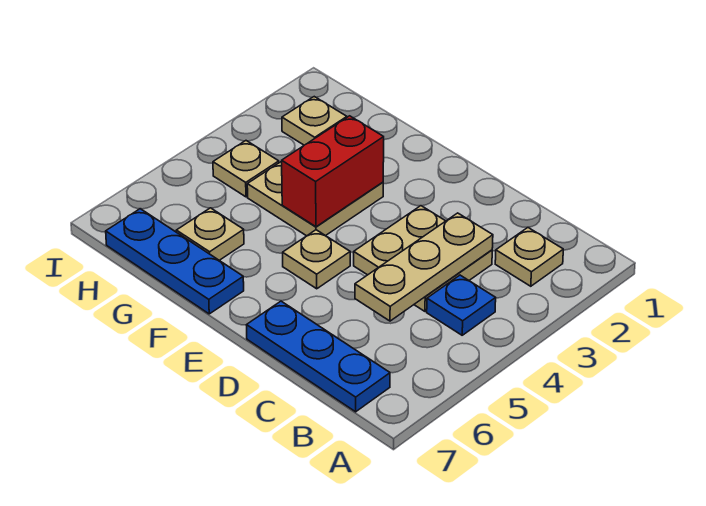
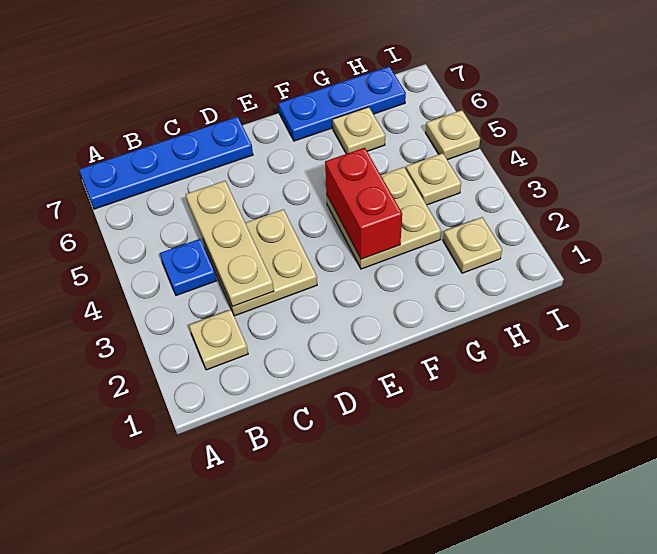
blue 1x3 plate [247,301,390,412] -> blue 1x4 plate [79,117,253,209]
tan 1x1 plate [283,230,350,289] -> tan 1x1 plate moved to [426,110,480,160]

